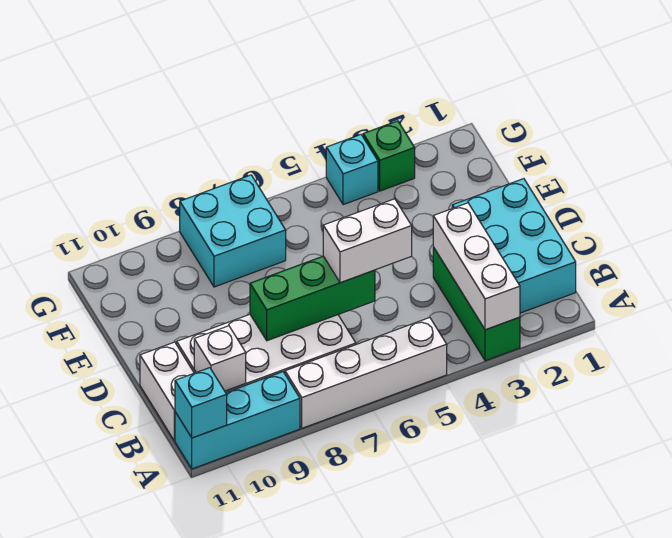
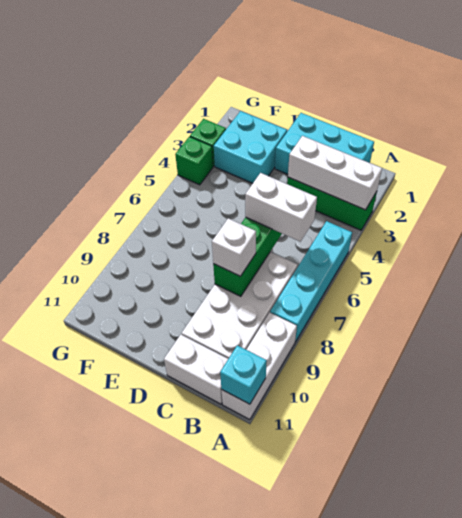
white 1x4 brick [285,318,447,428] -> cyan 1x4 brick [270,221,352,342]
cyan 1x3 brick [175,372,300,469] -> white 1x3 brick [222,313,297,420]
white 1x1 brick [194,326,246,391] -> white 1x1 brick moved to [212,218,256,276]
white 1x2 brick [323,199,412,283] -> white 1x2 brick turned to [245,173,317,242]
cyan 2x2 brick [180,175,286,287] -> cyan 2x2 brick moved to [214,111,287,183]
cyan 1x1 brick [326,135,378,205] -> green 1x1 brick [175,137,213,185]

